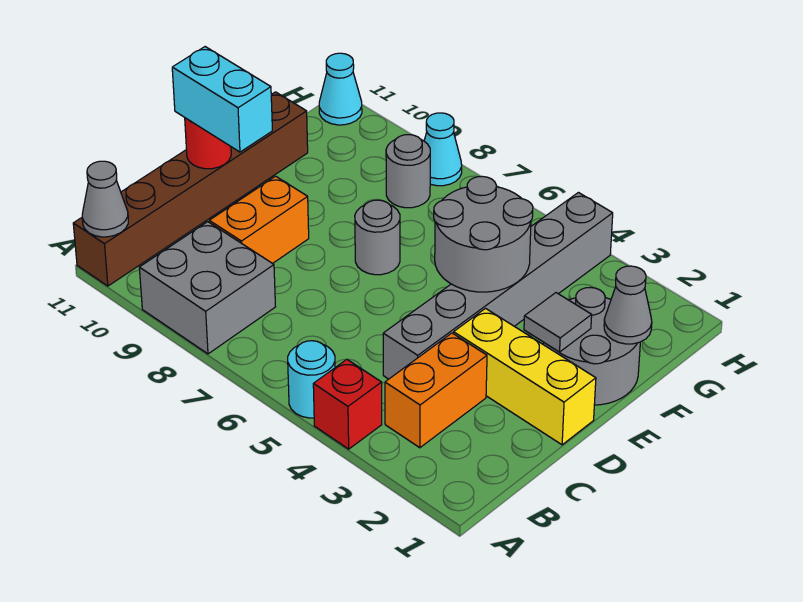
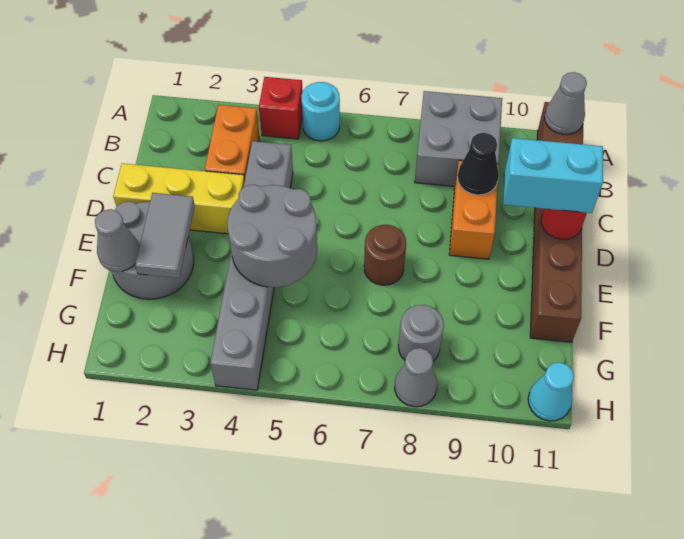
none -> black 1x1 cone [458,133,499,195]
grey 1x1 tile [524,293,592,352] -> grey 1x2 tile [135,193,195,278]
grey 1x1 round brick [355,200,400,275] -> brown 1x1 round brick [364,225,406,285]
cyan 1x1 cone [424,113,462,186] -> grey 1x1 cone [395,348,437,407]

